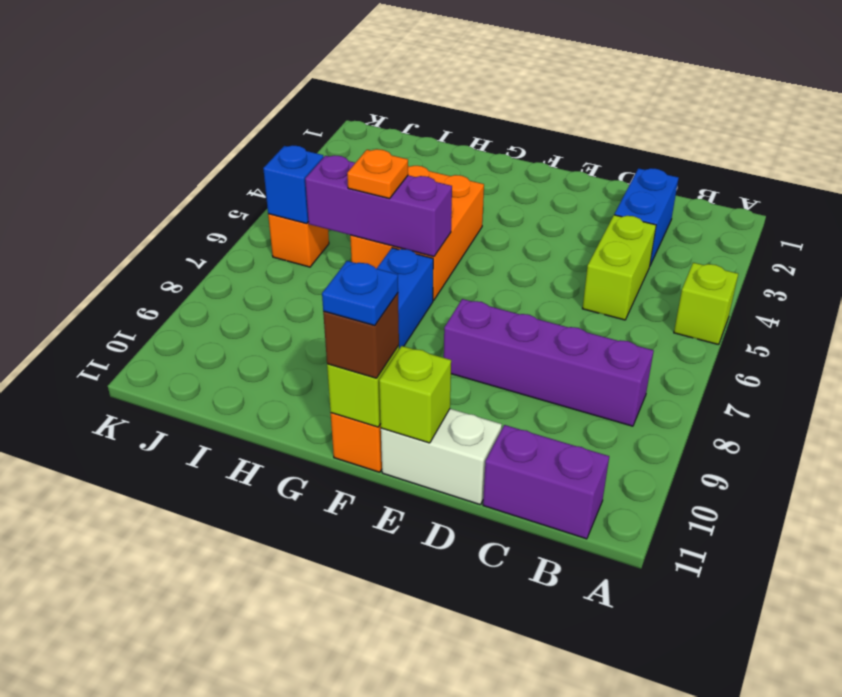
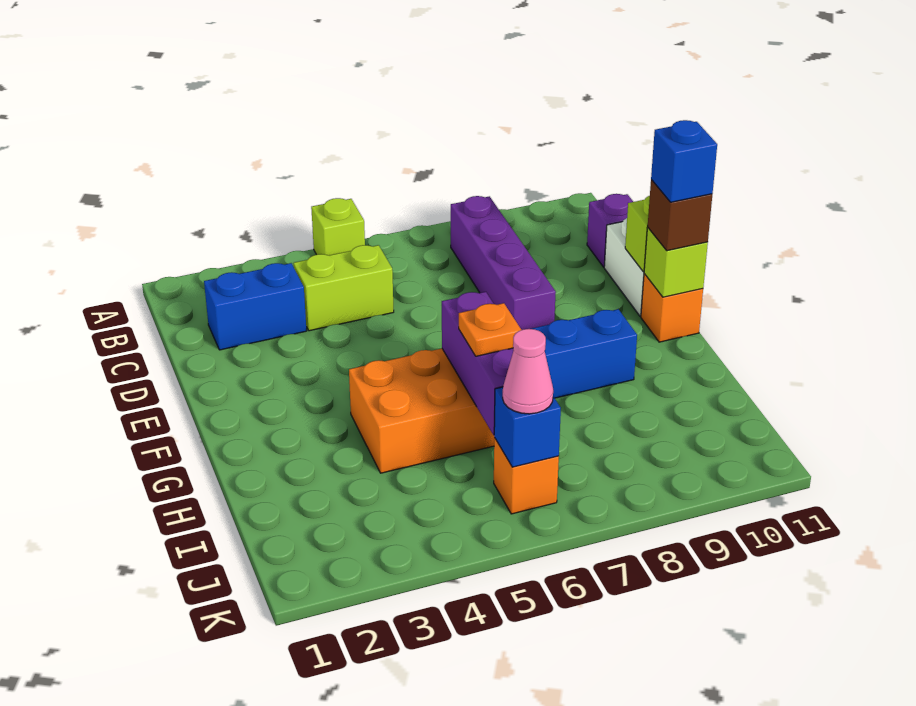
purple 1x2 brick [483,425,609,539] -> purple 1x1 brick [587,194,633,267]
blue 1x1 plate [322,261,398,325] -> blue 1x1 brick [651,120,717,202]
none -> pink 1x1 cone [503,329,553,414]

